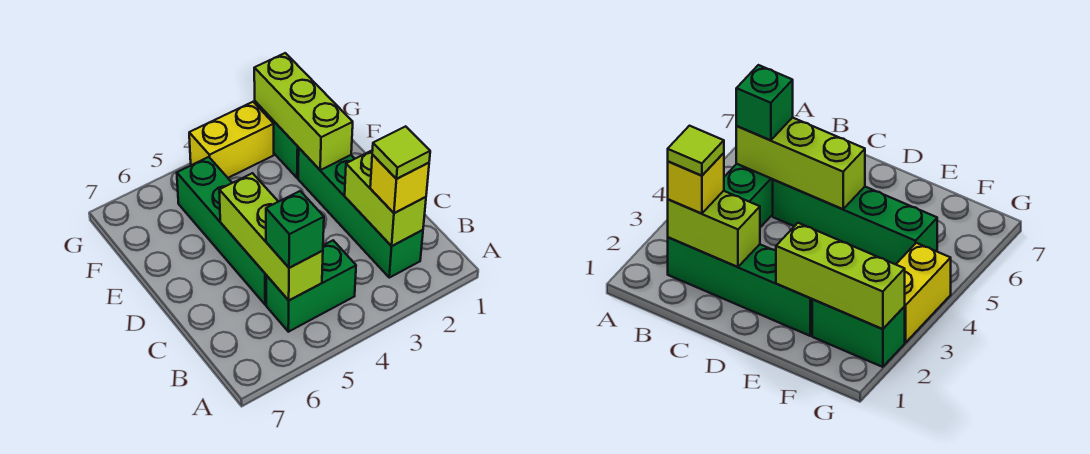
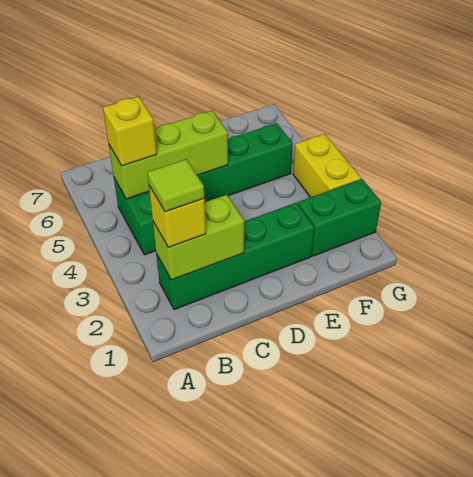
green 1x1 brick [266,191,324,268] -> yellow 1x1 brick [103,96,157,166]
lime 1x3 brick [254,53,353,170] -> none

